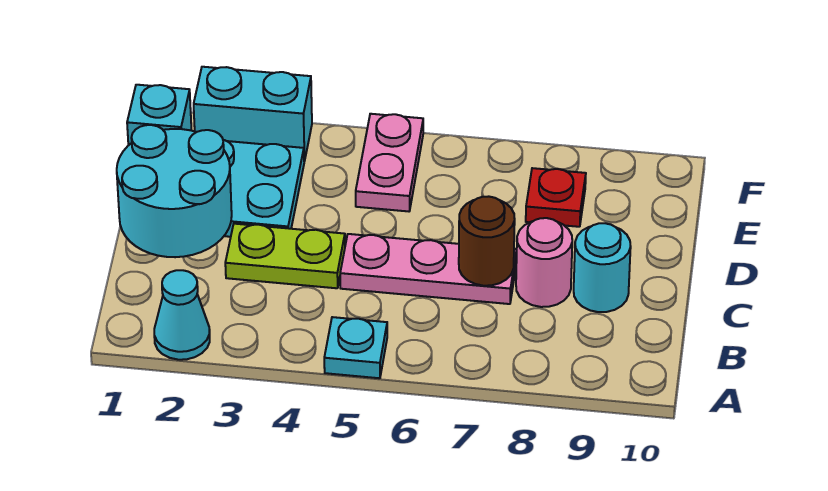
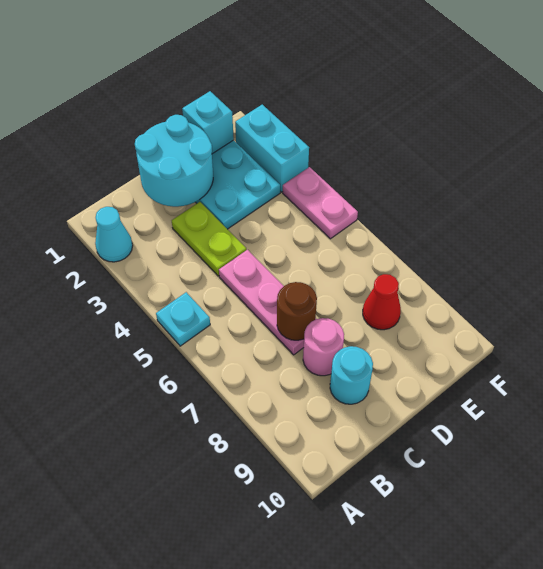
pink 1x2 plate [356,114,423,211] -> pink 1x2 plate turned to [283,167,358,239]
red 1x1 plate [526,168,586,227] -> red 1x1 cone [363,274,401,330]

